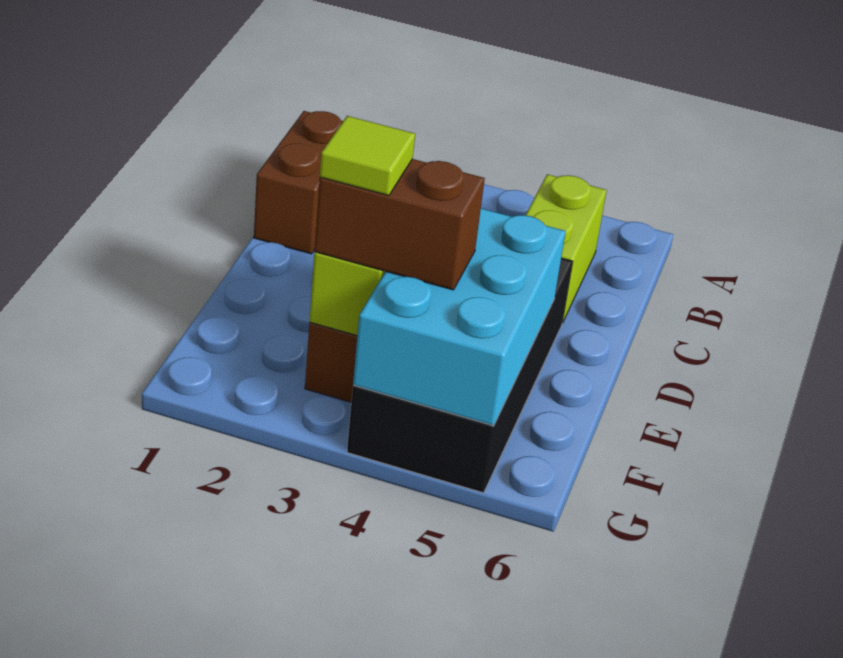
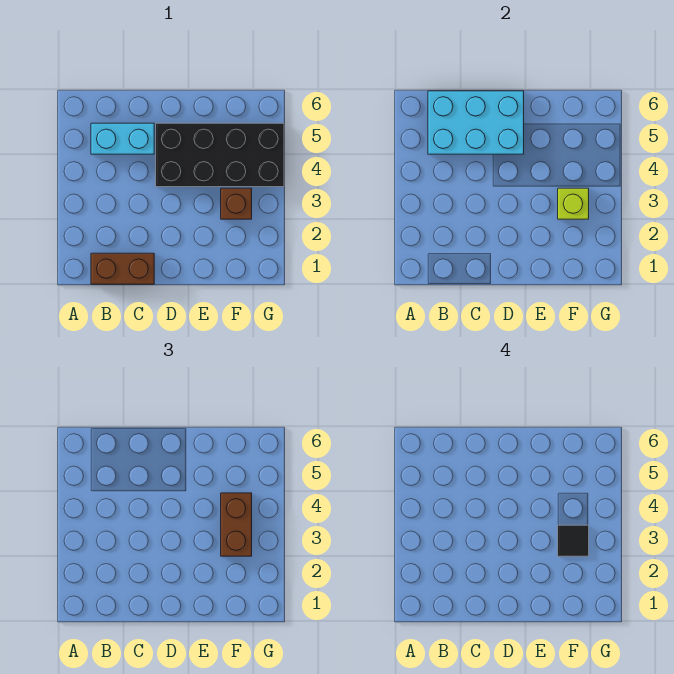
lime 1x2 brick [526,174,607,323] -> cyan 1x2 brick [91,123,154,154]
cyan 2x3 brick [353,209,566,426] -> cyan 2x3 brick moved to [428,91,524,154]
lime 1x1 tile [320,116,415,196] -> black 1x1 tile [558,525,589,556]

